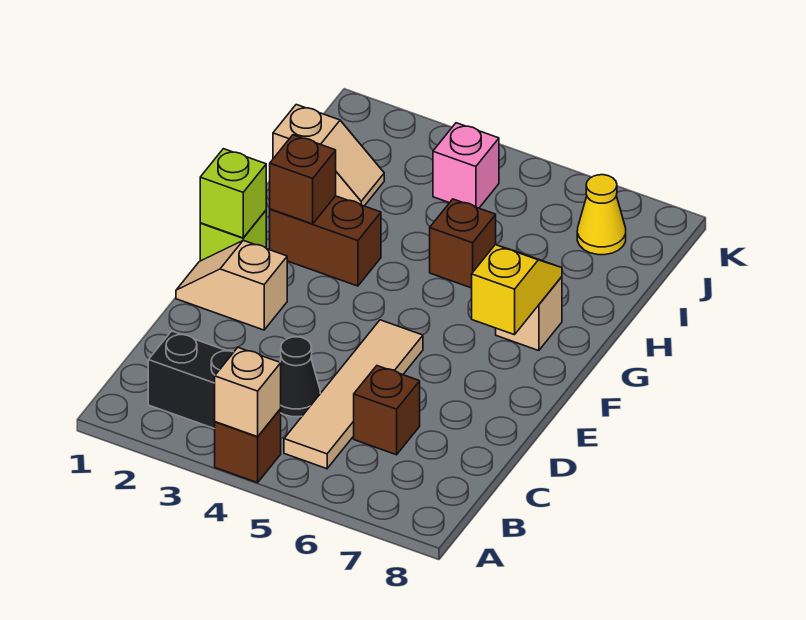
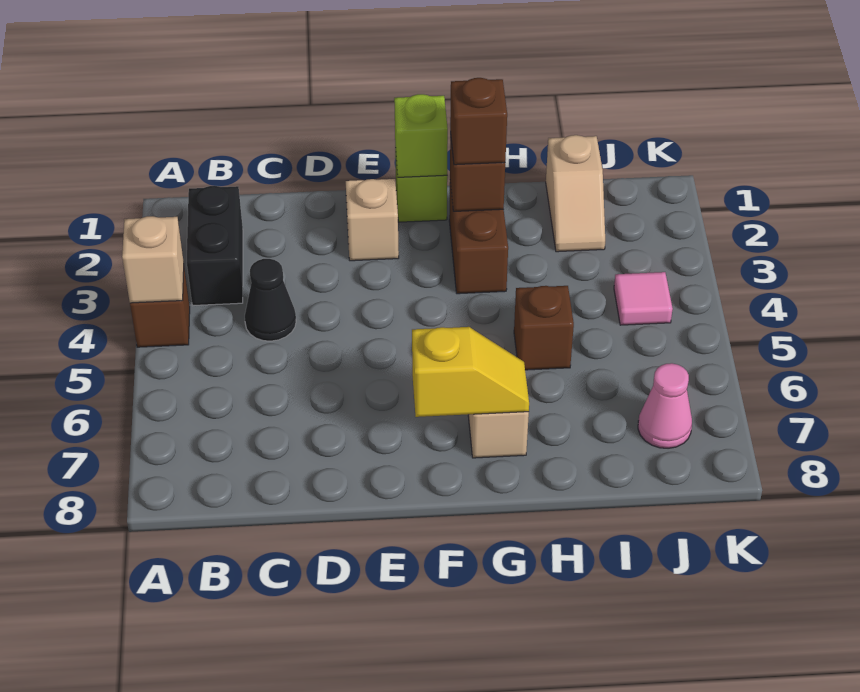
tan 1x4 tile [284,320,423,469] -> none
brown 1x1 brick [354,366,420,455] -> brown 1x1 brick moved to [450,78,507,165]
pink 1x1 brick [433,123,499,208] -> pink 1x1 tile [614,272,673,325]
yellow 1x1 cone [577,175,626,255] -> pink 1x1 cone [638,363,692,448]

